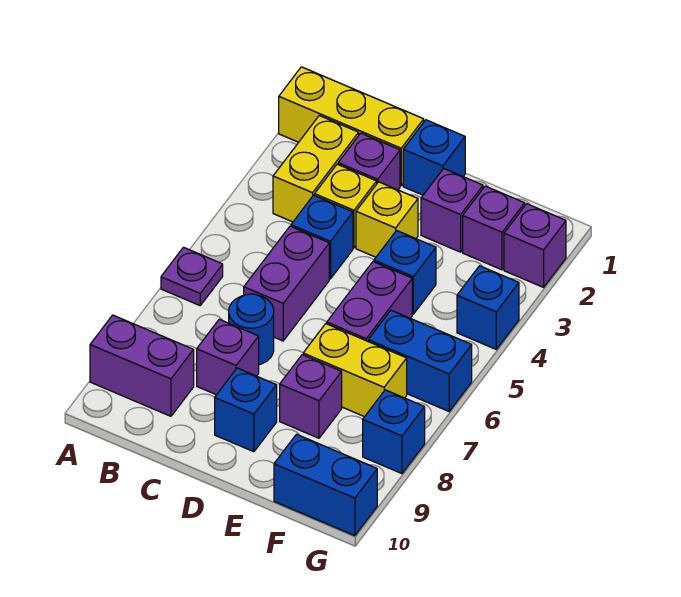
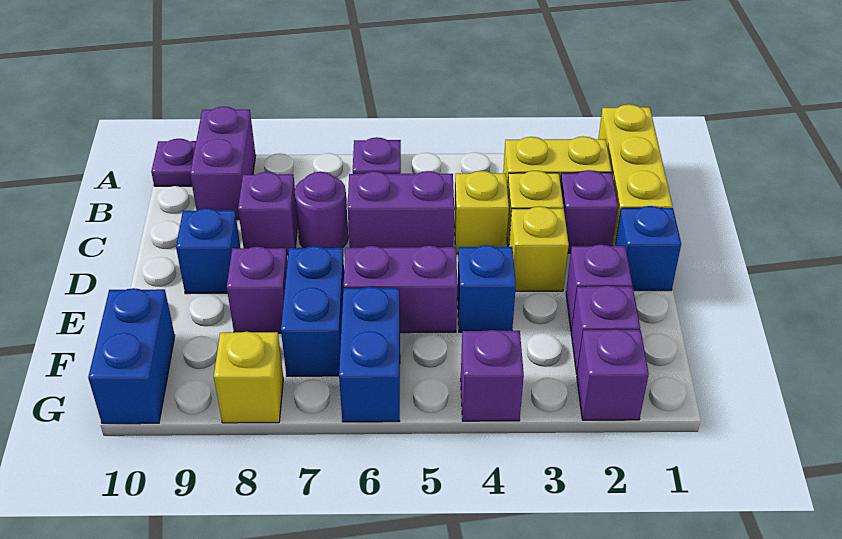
none -> purple 1x1 plate [151,139,196,186]
blue 1x1 brick [291,195,353,279] -> yellow 1x1 brick [454,171,509,254]
blue 1x1 round brick [229,294,274,365] -> purple 1x1 round brick [294,172,348,248]
yellow 1x2 brick [303,324,407,417] -> blue 1x2 brick [281,246,344,376]
blue 1x1 brick [457,266,519,349] -> purple 1x1 brick [461,330,524,421]
blue 1x1 brick [363,390,425,474] -> yellow 1x1 brick [214,332,283,423]

